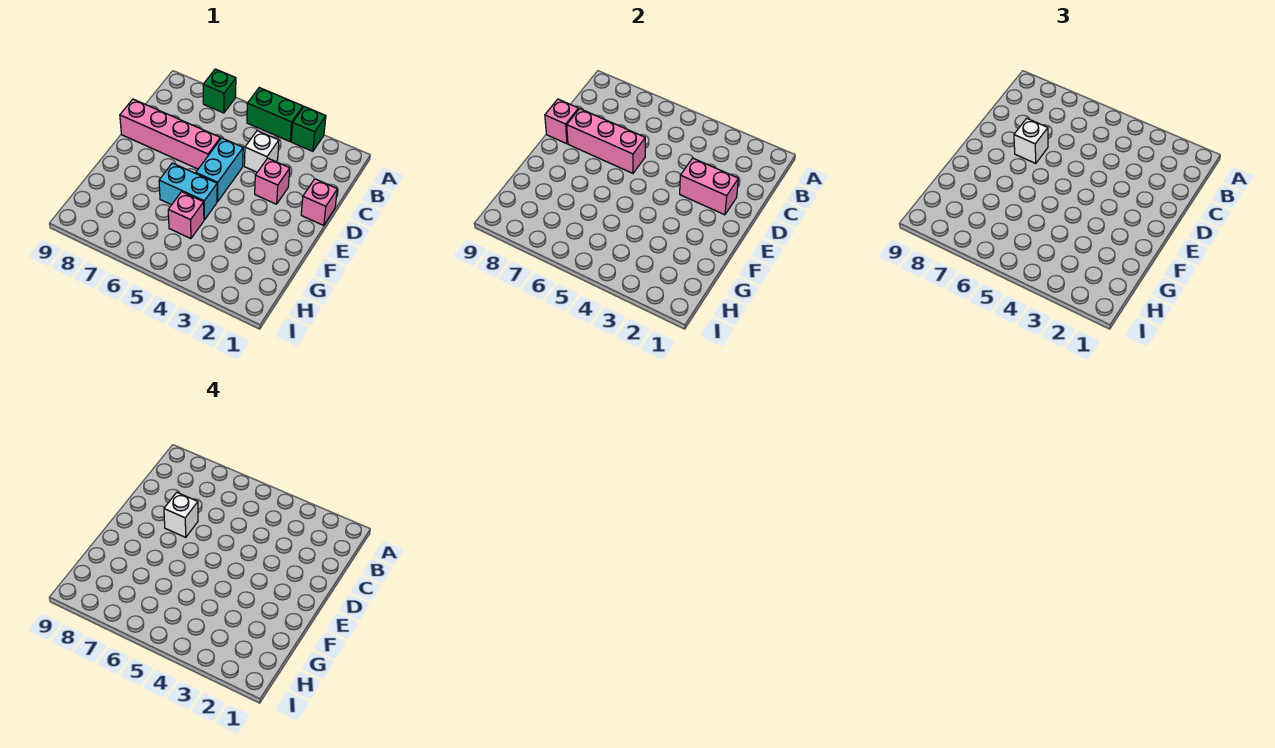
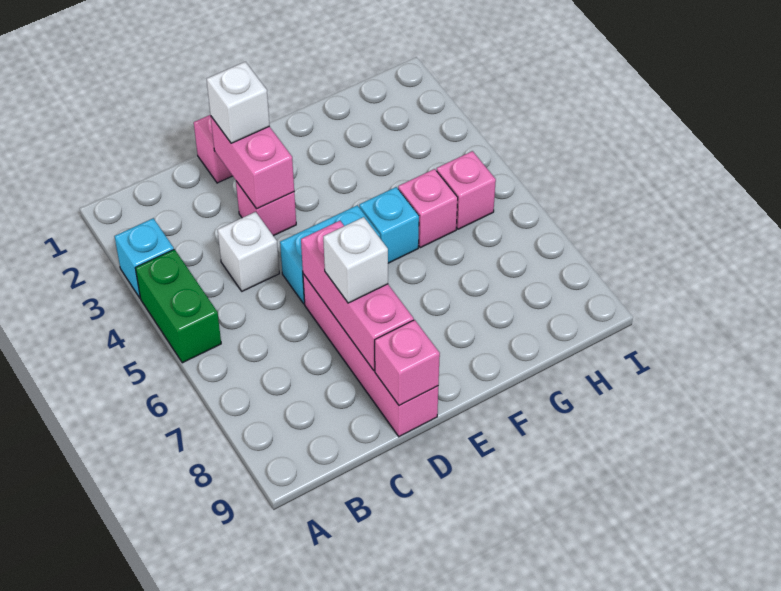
green 1x1 brick [291,107,326,151] -> cyan 1x1 brick [115,218,174,298]
green 1x1 brick [203,69,236,113] -> none
white 1x1 brick [164,492,198,537] -> white 1x1 brick moved to [207,62,270,143]
cyan 1x2 brick [159,163,217,220] -> cyan 1x1 brick [359,187,419,263]
none -> pink 1x1 brick [437,151,496,229]

